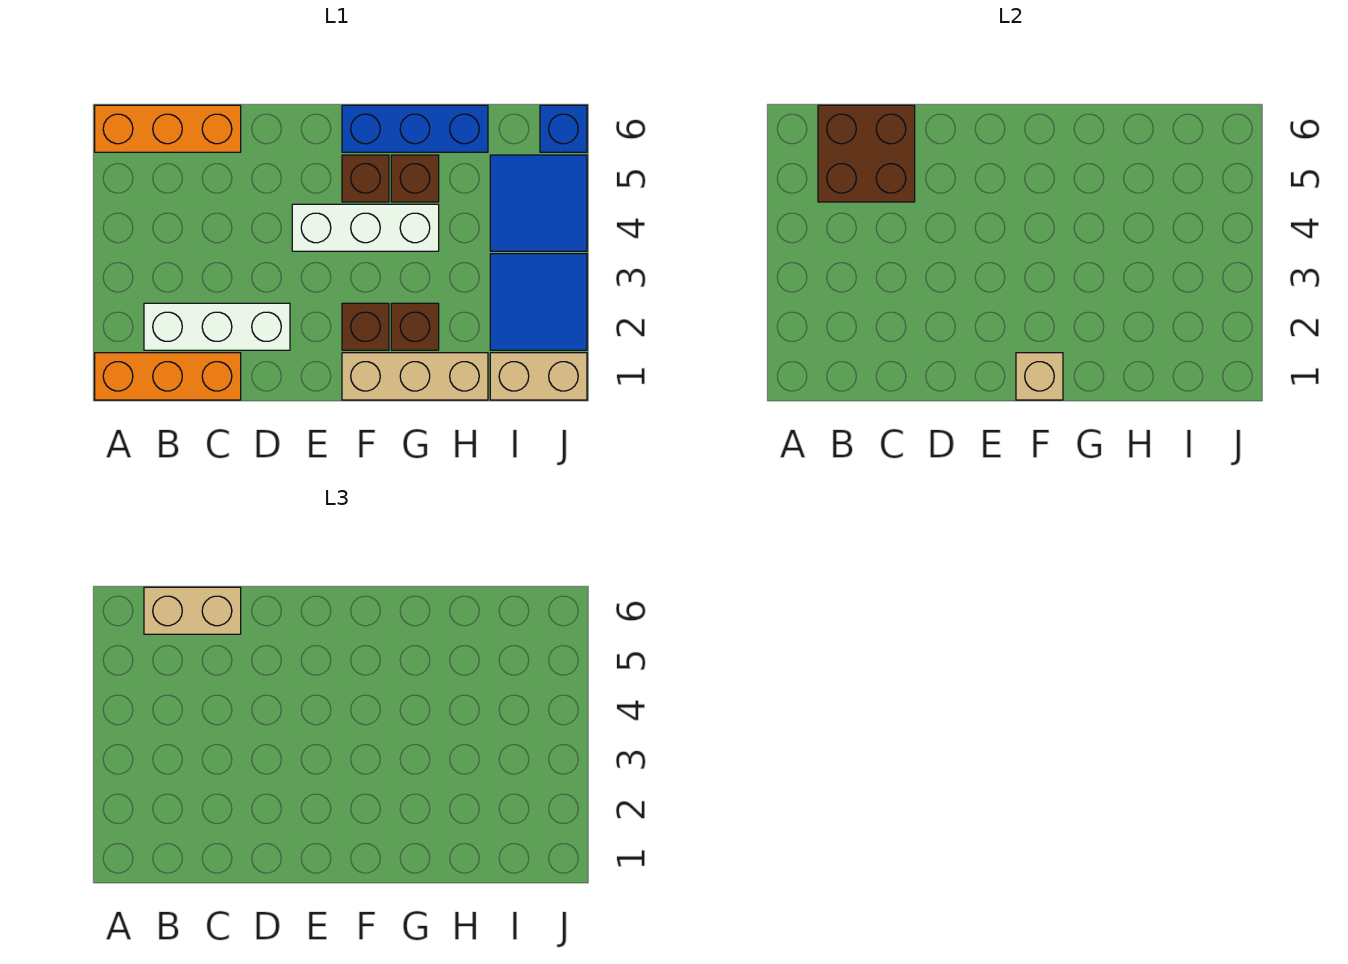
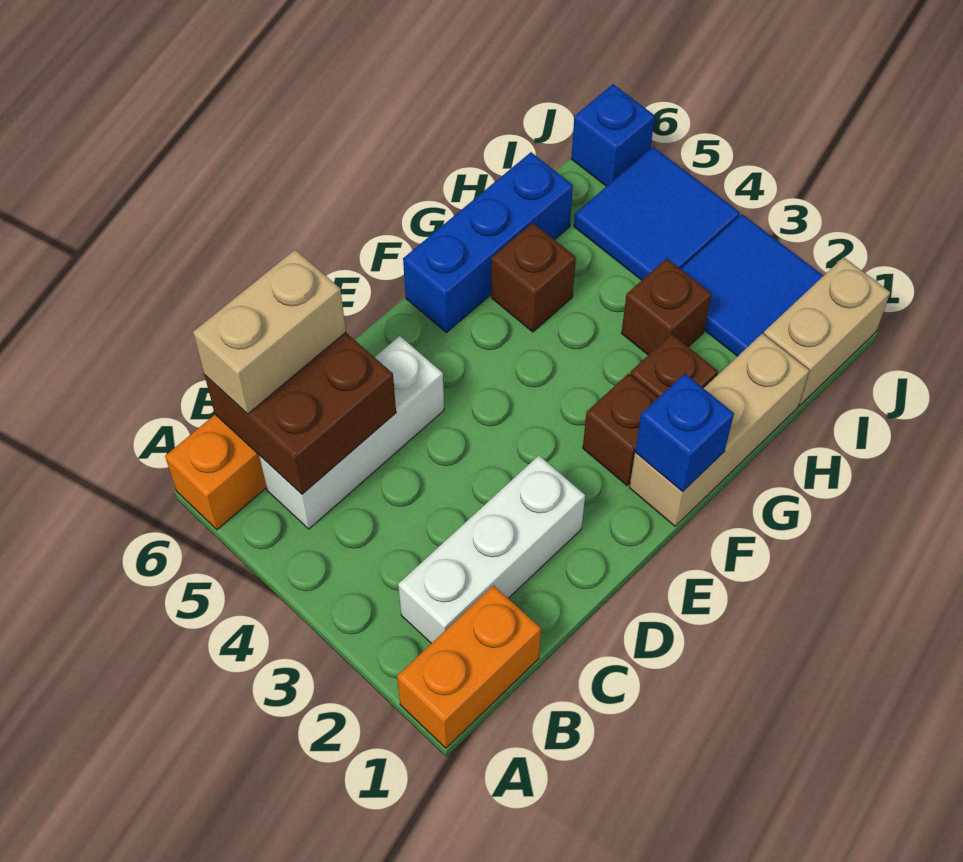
orange 1x3 brick [95,353,241,400] -> orange 1x2 brick [397,586,541,748]
white 1x3 brick [292,204,439,251] -> white 1x3 brick moved to [259,336,444,529]
tan 1x1 brick [1016,353,1063,400] -> blue 1x1 brick [635,374,734,492]
brown 1x1 brick [342,155,389,202] -> brown 1x1 brick moved to [621,258,712,355]

